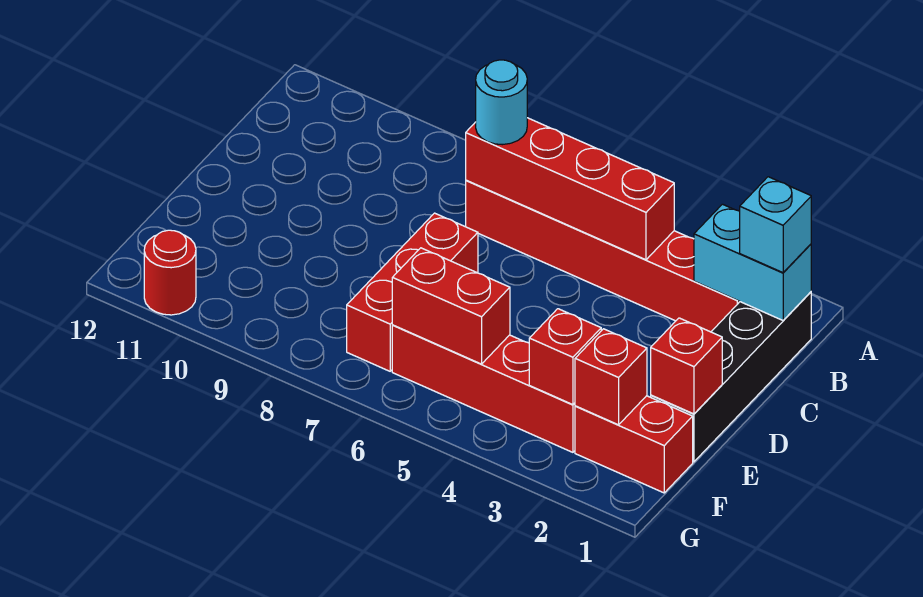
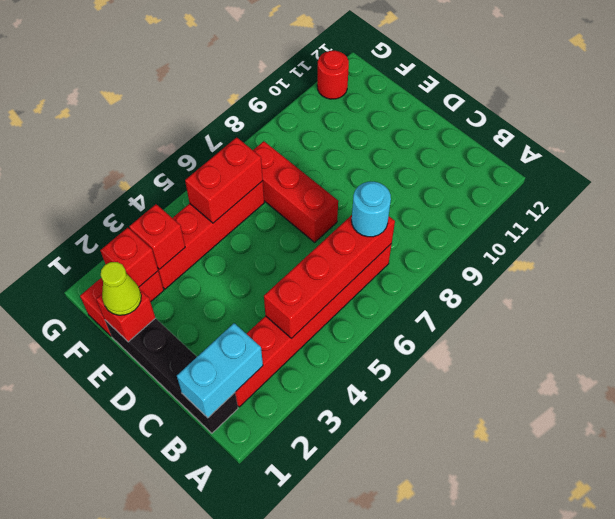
cyan 1x1 brick [740,177,811,273] -> none
none -> lime 1x1 cone [101,262,141,315]

